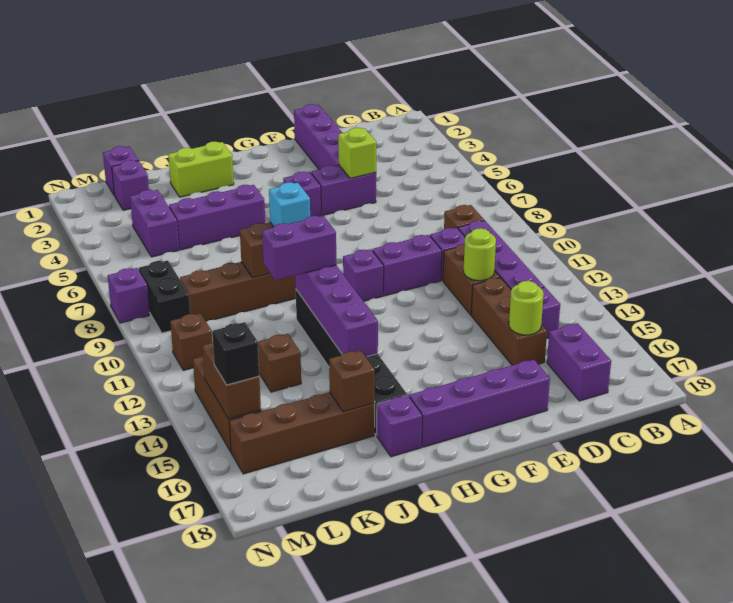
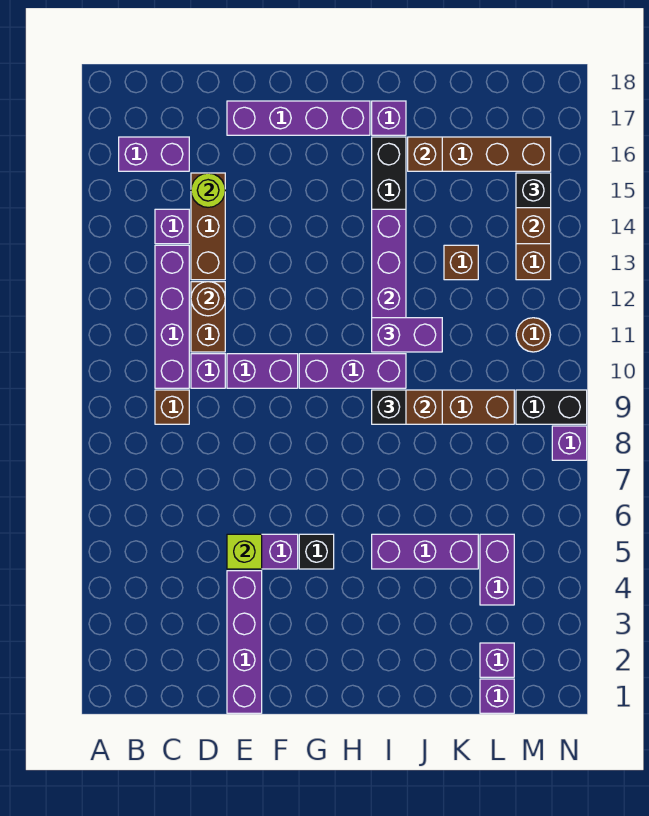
purple 1x2 brick [547,323,611,401] -> purple 1x2 brick turned to [119,137,189,171]
lime 1x1 round brick [464,228,496,281] -> brown 1x1 round brick [191,282,225,316]
purple 1x1 brick [283,172,321,216] -> black 1x1 brick [299,534,334,569]
purple 1x1 brick [343,249,384,301] -> purple 1x3 brick [299,354,406,388]
lime 1x2 brick [168,142,234,197] -> none
cyan 1x1 brick [269,182,310,227] -> black 1x1 brick [372,390,406,424]
black 1x2 brick [139,260,190,333] -> black 1x2 brick turned to [516,390,587,424]
brown 1x1 brick [170,313,212,370] -> brown 1x1 round brick [516,318,551,352]

